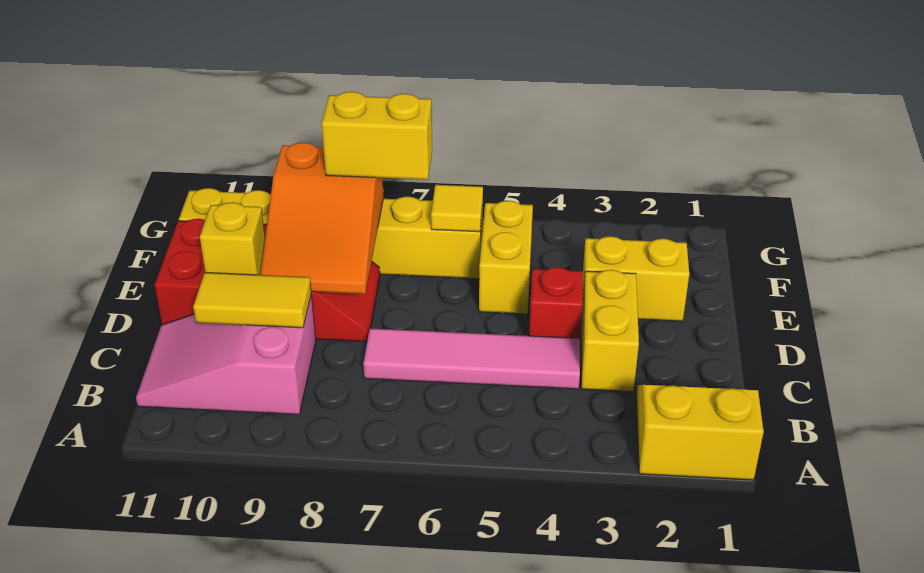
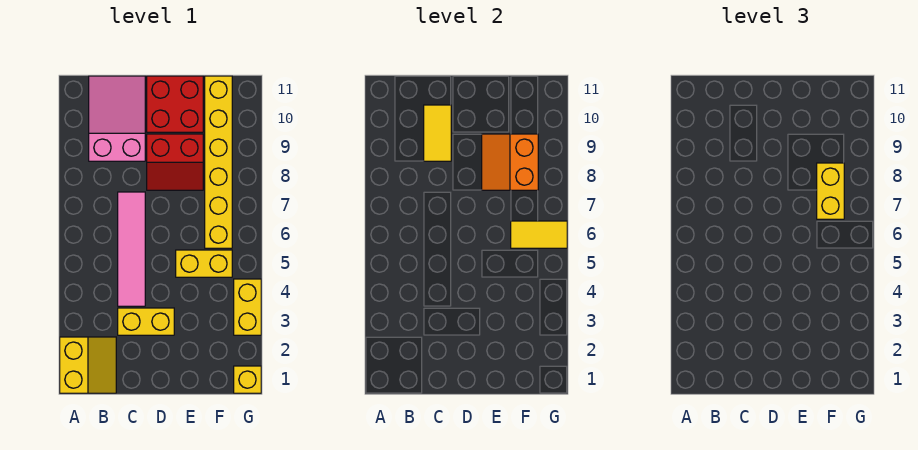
red 1x1 brick [529,267,583,338] -> none
orange 2x3 slope [260,143,383,294] -> orange 2x2 slope [482,134,538,190]
yellow 1x1 brick [200,202,265,275] -> yellow 1x1 brick moved to [234,366,261,393]
yellow 1x2 brick [582,236,689,321] -> yellow 1x2 brick moved to [234,279,261,335]
yellow 1x1 tile [431,185,483,232] -> yellow 1x2 tile [511,221,567,248]

